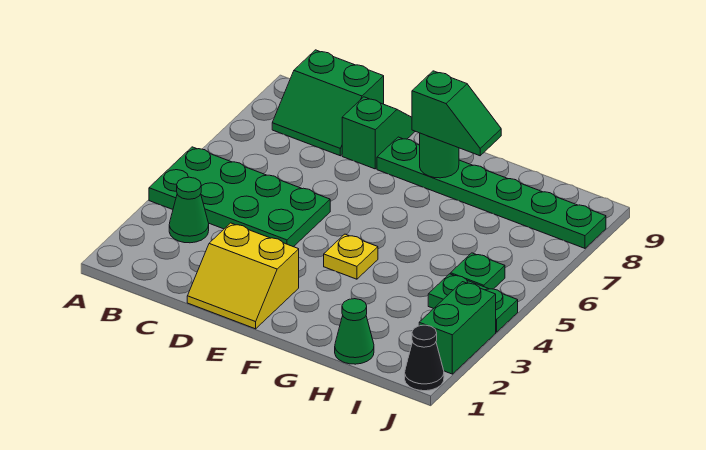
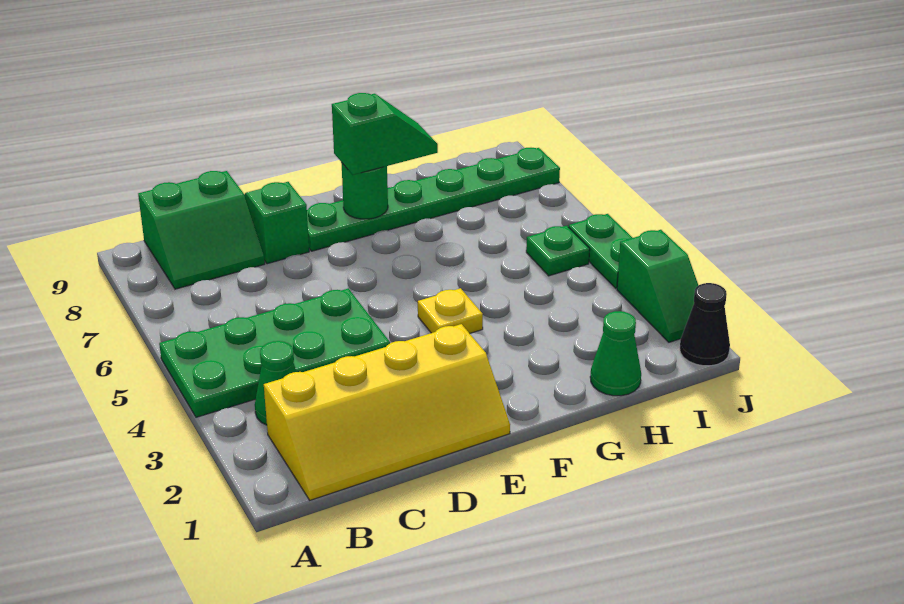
yellow 2x2 slope [187,223,299,329] -> yellow 2x4 slope [264,324,510,500]
green 1x2 plate [428,274,518,332] -> green 1x2 plate turned to [569,214,632,288]
green 1x2 brick [419,282,496,374] -> green 1x2 slope [617,230,698,342]

